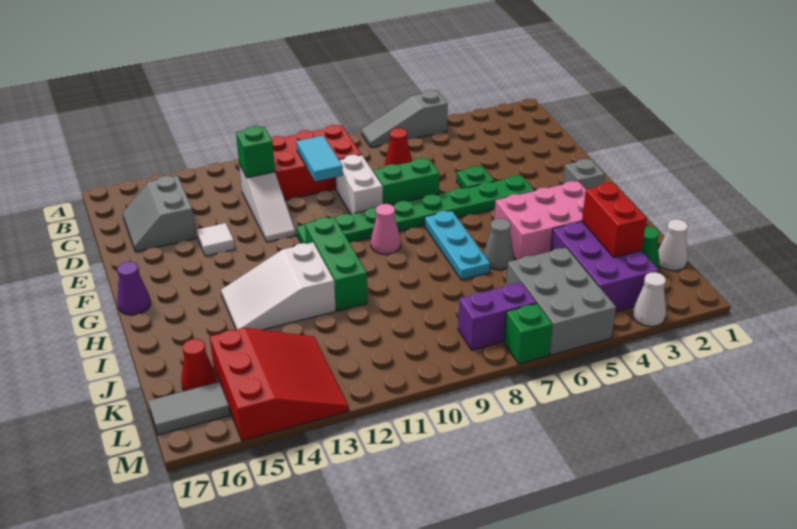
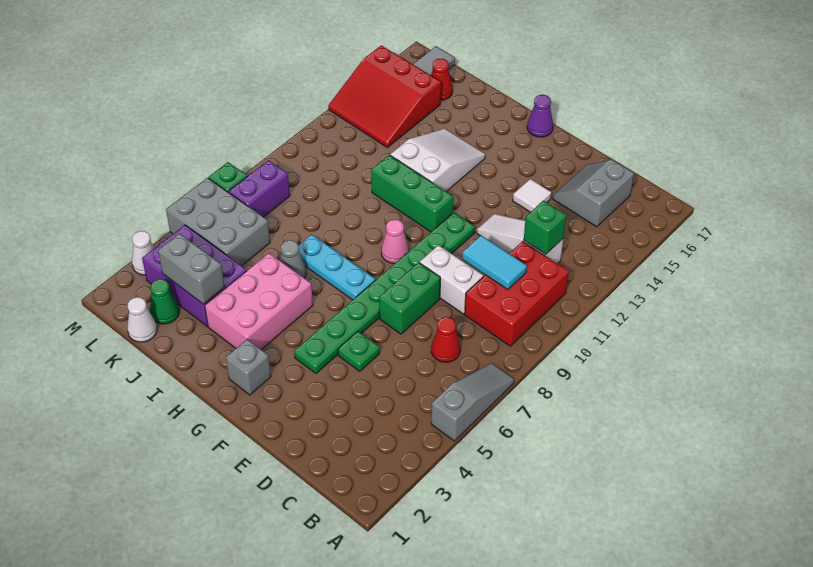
grey 2x2 slope [123,176,196,252] -> grey 2x2 slope turned to [553,159,634,227]
red 1x2 brick [582,183,647,257] -> grey 1x2 brick [158,234,225,304]

